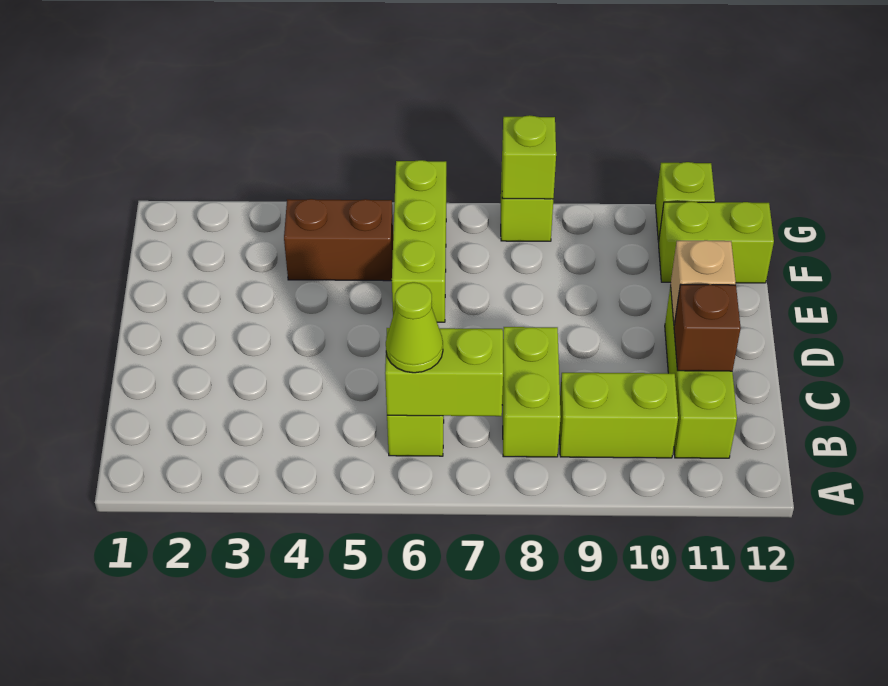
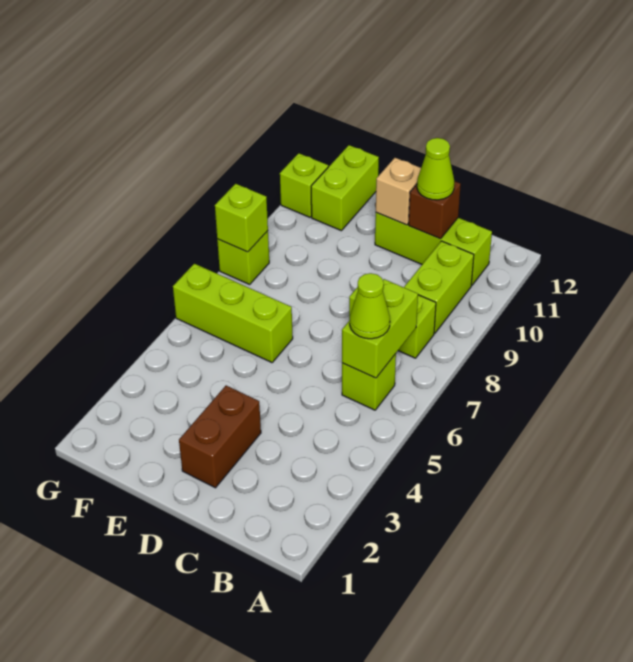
none -> lime 1x1 cone [417,138,454,200]
brown 1x2 brick [284,199,393,281] -> brown 1x2 brick moved to [179,386,261,488]

